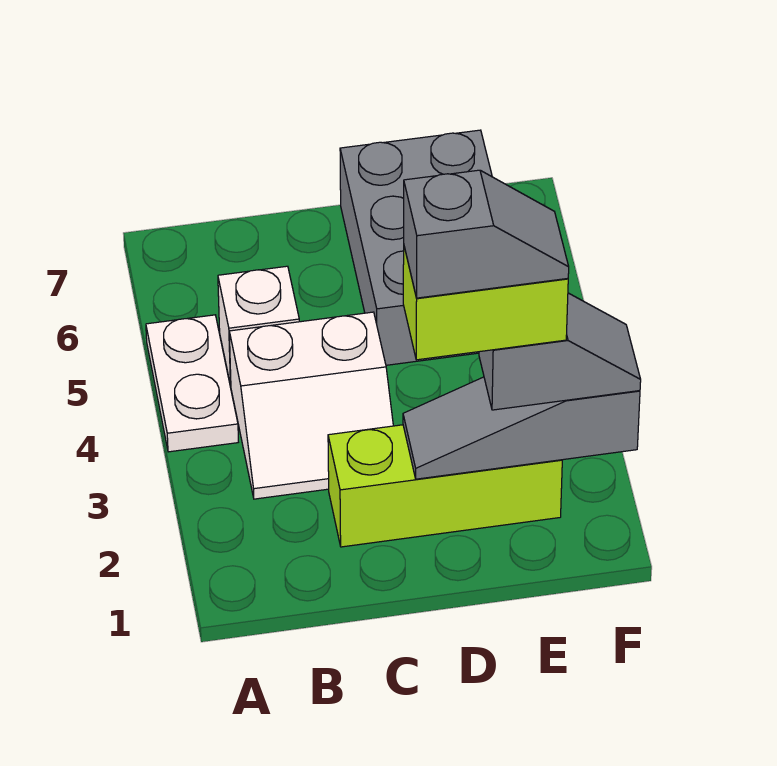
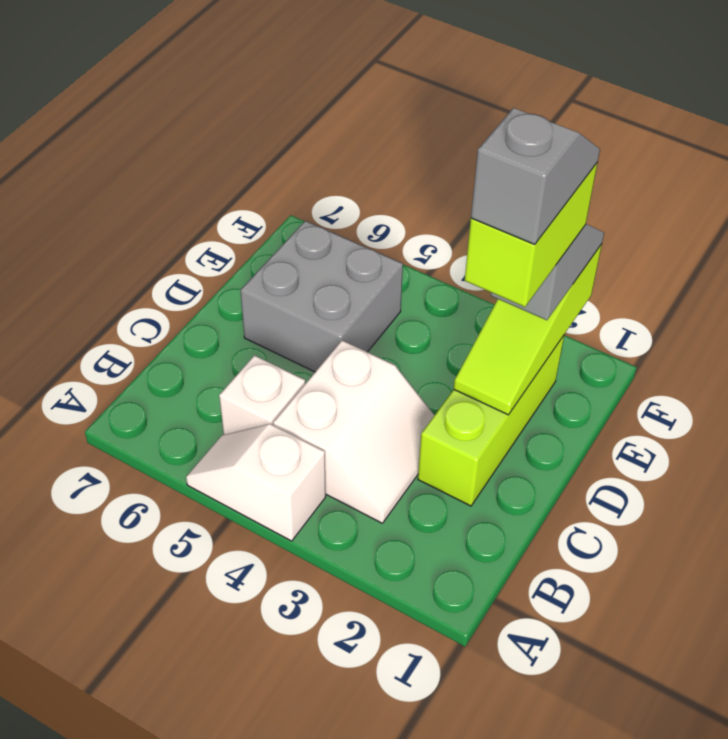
white 1x2 plate [146,315,238,452] -> white 1x2 slope [186,424,326,541]
grey 1x3 slope [403,377,640,479] -> lime 1x3 slope [454,244,602,415]
grey 2x3 brick [340,130,492,365] -> grey 2x2 brick [240,221,403,372]

